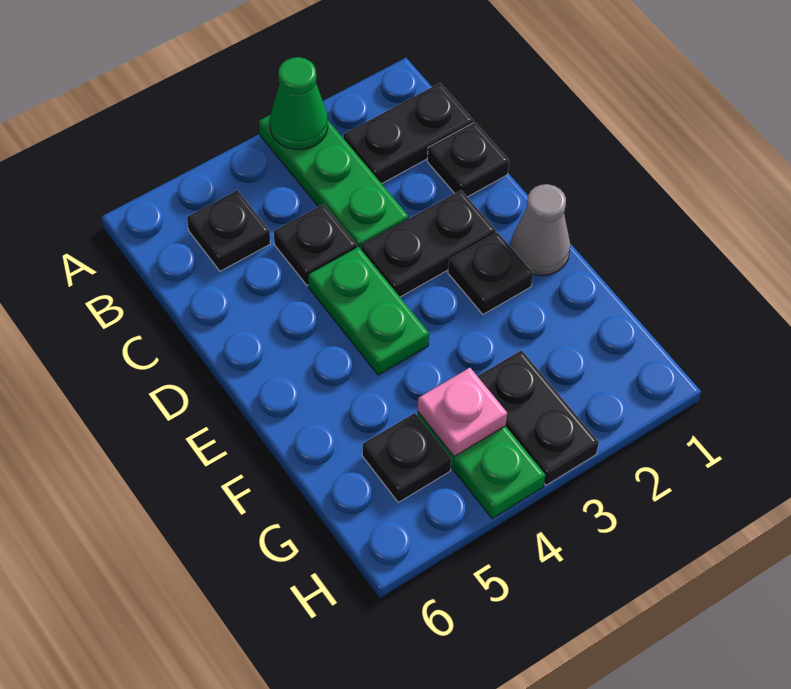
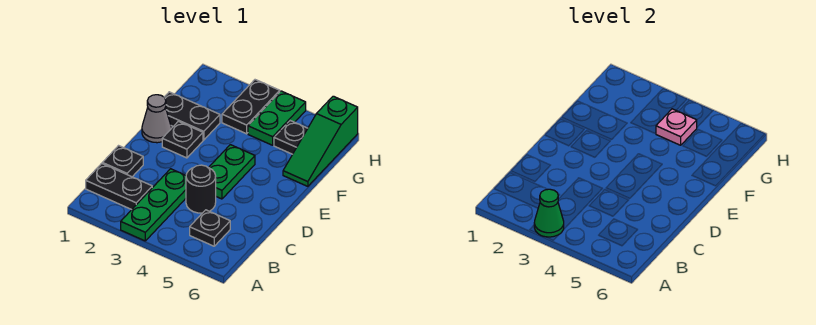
black 1x1 plate [274,204,357,286] -> black 1x1 round brick [186,165,216,213]
black 1x2 plate [361,190,496,297] -> black 1x2 plate moved to [164,92,220,140]
none -> green 1x3 slope [283,96,358,186]

